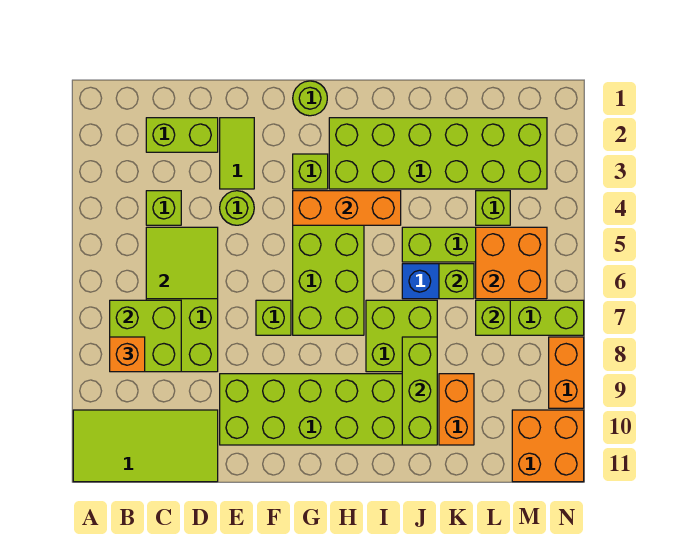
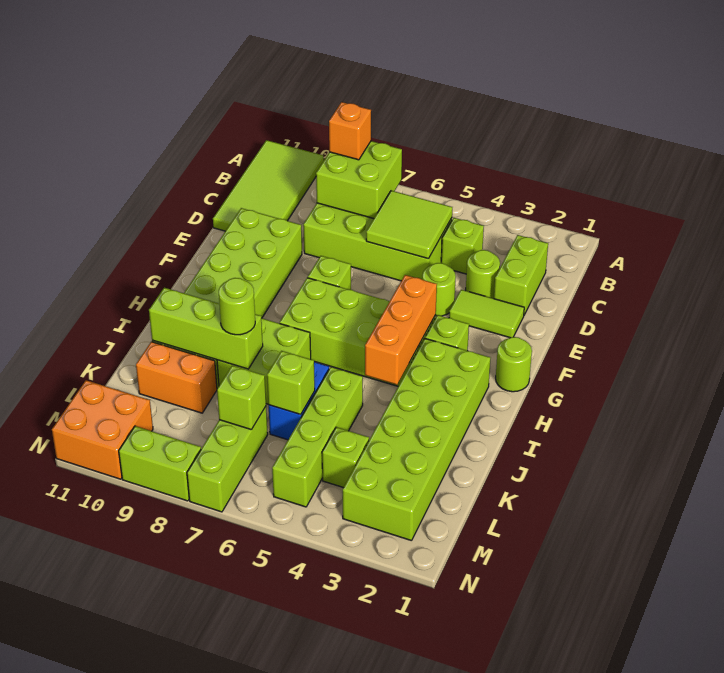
none -> lime 1x1 round brick [466,250,500,298]
none -> lime 1x1 round brick [219,278,255,335]
orange 2x2 brick [476,227,547,299] -> none
orange 1x2 brick [549,337,584,408] -> lime 1x2 brick [119,426,201,501]

